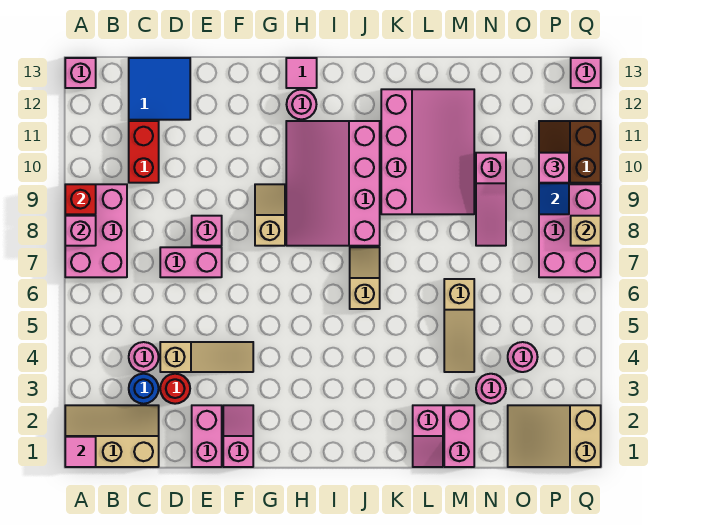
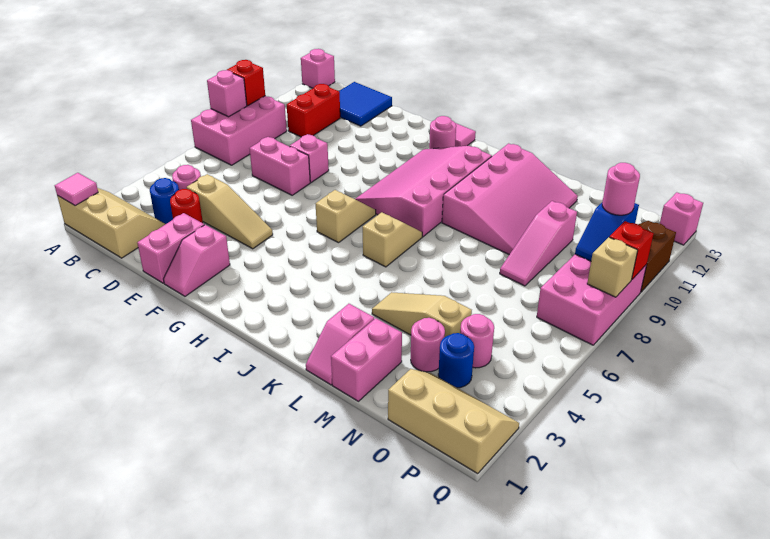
pink 1x2 slope [223,405,253,467] -> pink 1x2 slope turned to [163,225,230,296]
tan 1x2 slope [255,184,285,246] -> tan 1x2 slope moved to [316,190,376,243]
tan 1x3 slope [444,279,474,372] -> tan 1x3 slope turned to [372,292,472,337]
tan 2x3 slope [508,405,601,467] -> tan 2x3 slope turned to [388,369,519,474]
none -> blue 1x1 round brick [438,333,474,388]
pink 1x1 brick [539,153,569,183] -> pink 1x1 round brick [602,163,640,215]
none -> red 1x1 brick [610,221,654,279]

